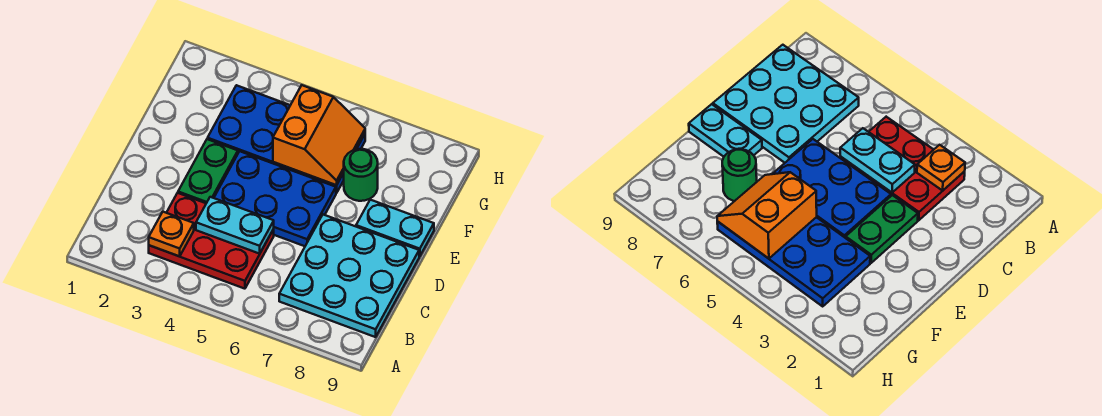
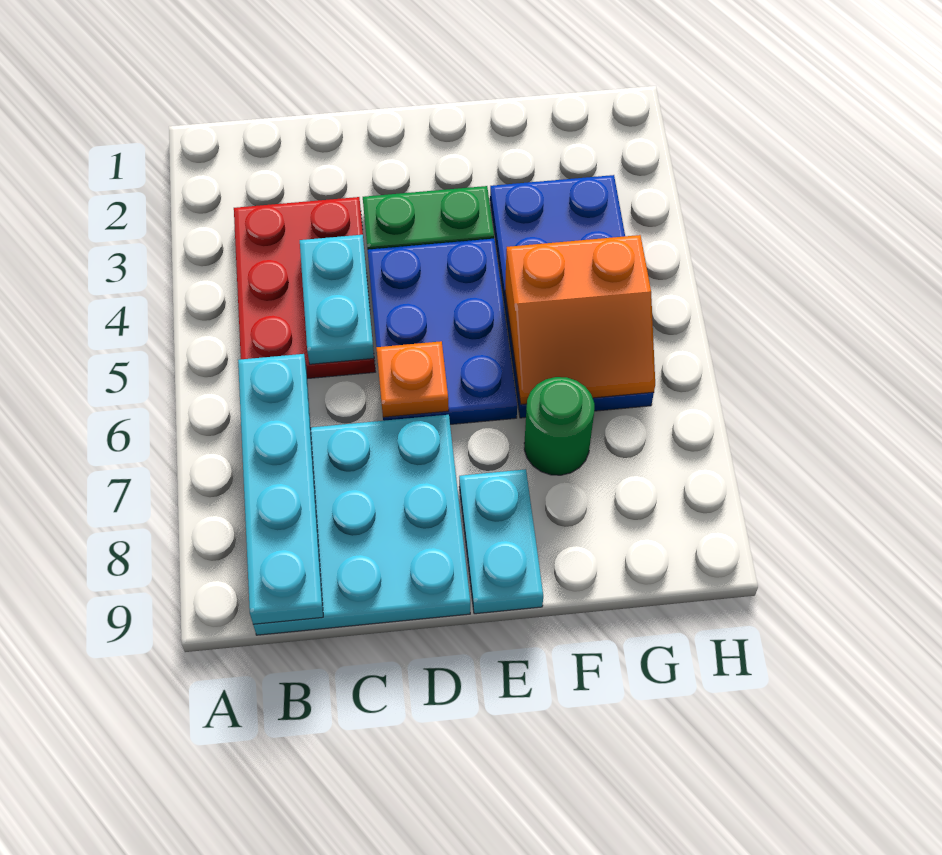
orange 1x1 plate [149,212,194,256] -> orange 1x1 plate moved to [376,341,449,417]
none -> cyan 1x4 plate [238,354,323,624]

